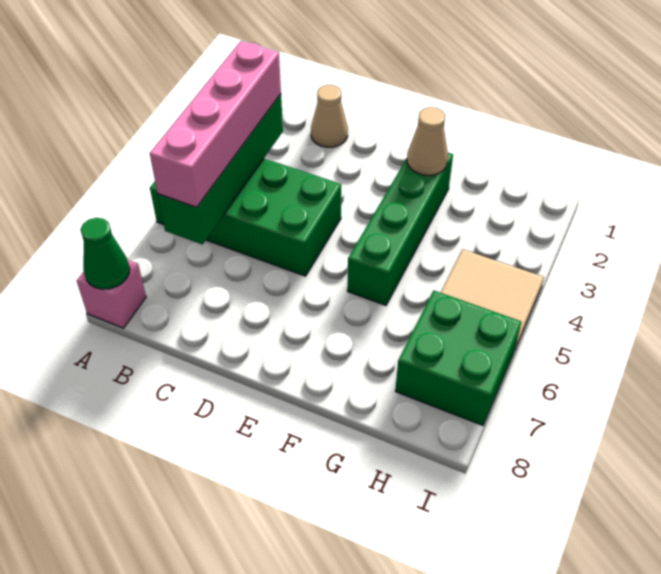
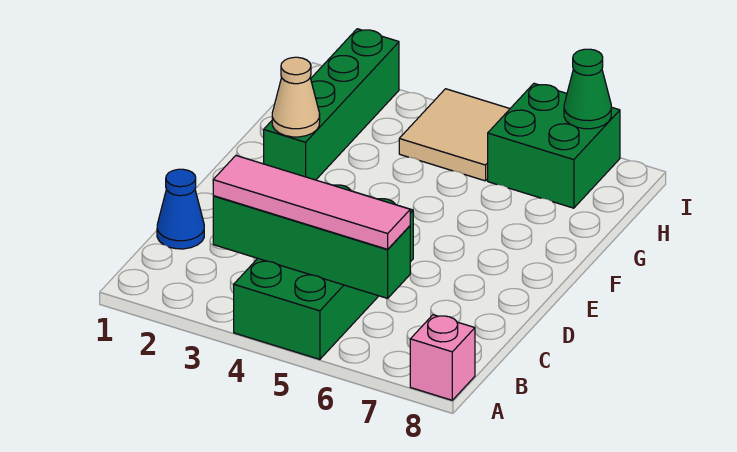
green 1x1 cone [80,218,130,289] -> green 1x1 cone moved to [564,49,611,129]
pink 1x4 brick [150,41,281,207] -> pink 1x4 tile [213,156,410,249]
tan 1x1 cone [311,85,348,147] -> blue 1x1 cone [157,169,204,249]
green 1x4 brick [347,153,453,305] -> green 1x4 brick turned to [264,29,399,180]

